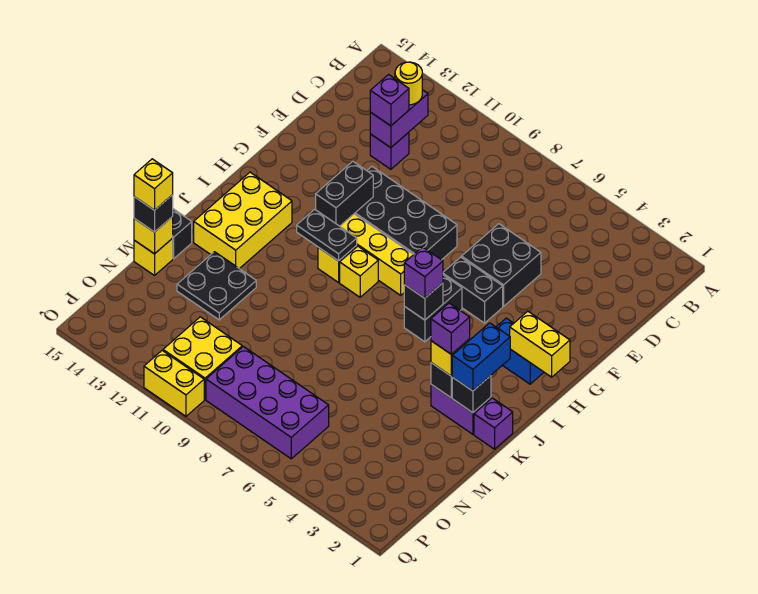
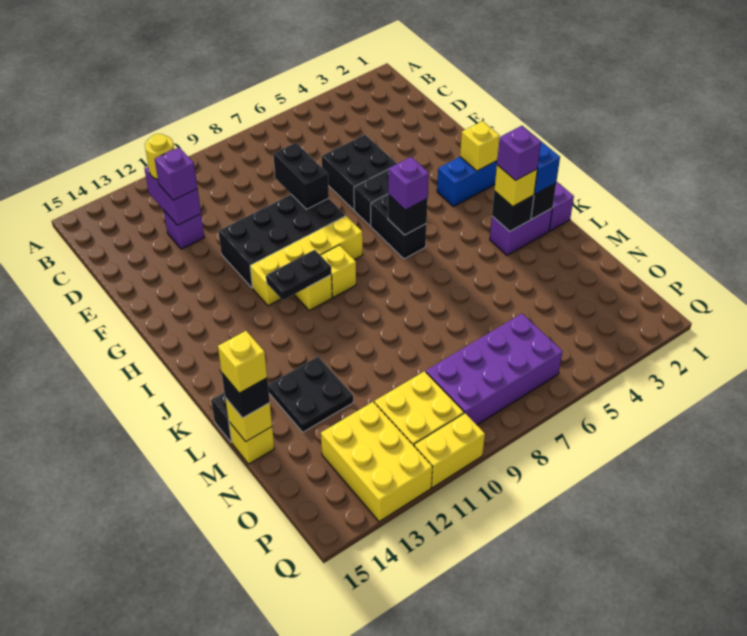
black 1x2 brick [316,161,373,226] -> black 1x2 brick moved to [273,143,329,209]
yellow 1x2 brick [510,311,570,377] -> yellow 1x1 brick [460,121,500,171]
yellow 2x3 brick [194,172,292,269] -> yellow 2x3 brick moved to [321,402,433,522]

